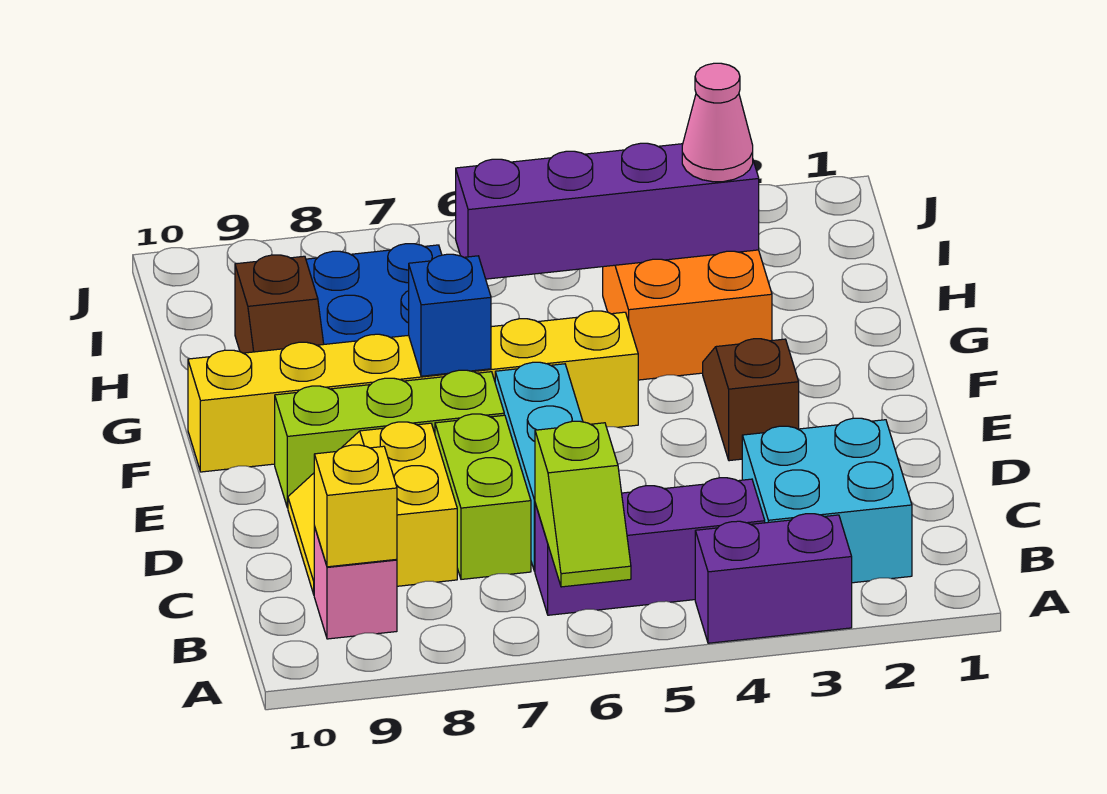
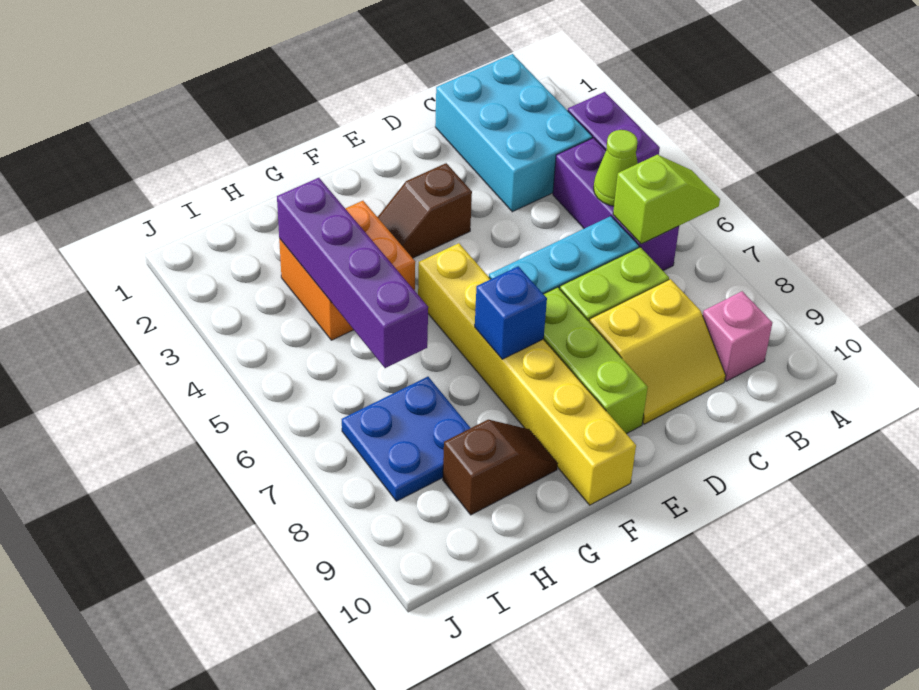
cyan 2x2 brick [742,418,912,583] -> cyan 2x3 brick [435,54,592,212]
none -> lime 1x1 cone [594,130,638,206]
yellow 1x1 brick [314,445,397,567] -> none
pink 1x1 cone [682,63,753,182] -> none

